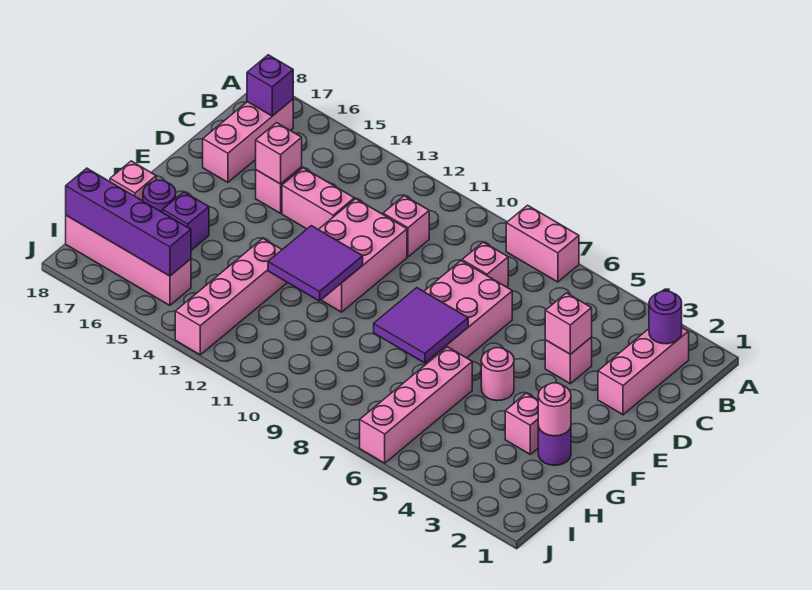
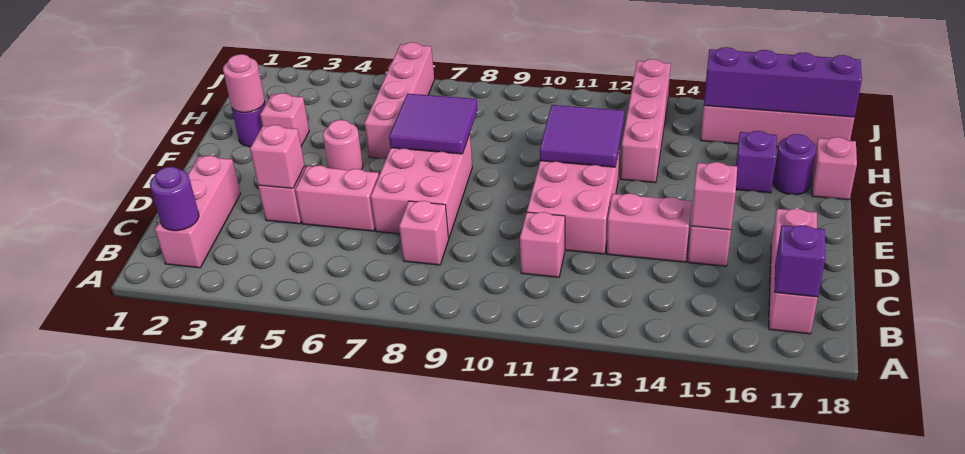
pink 1x2 brick [506,205,579,282] -> pink 1x2 brick moved to [295,165,379,231]

